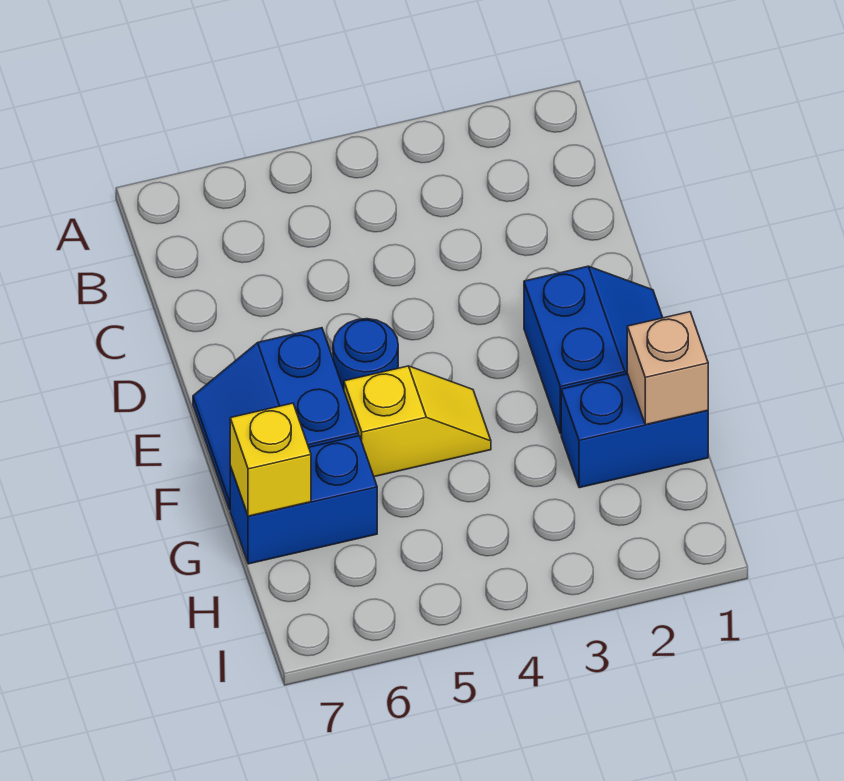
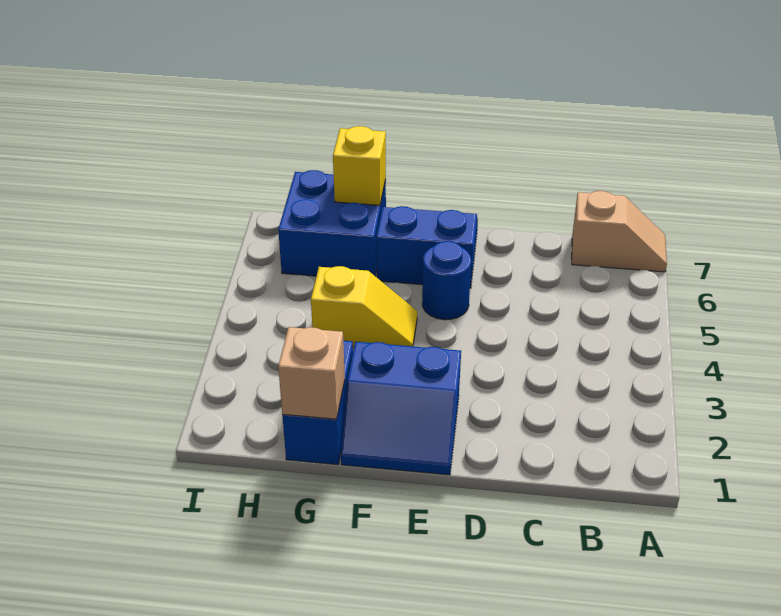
none -> tan 1x2 slope [572,191,667,272]
yellow 1x2 slope [344,366,491,477] -> yellow 1x2 slope turned to [311,266,417,347]
blue 1x2 brick [230,436,377,564] -> blue 2x2 brick [278,170,386,276]

